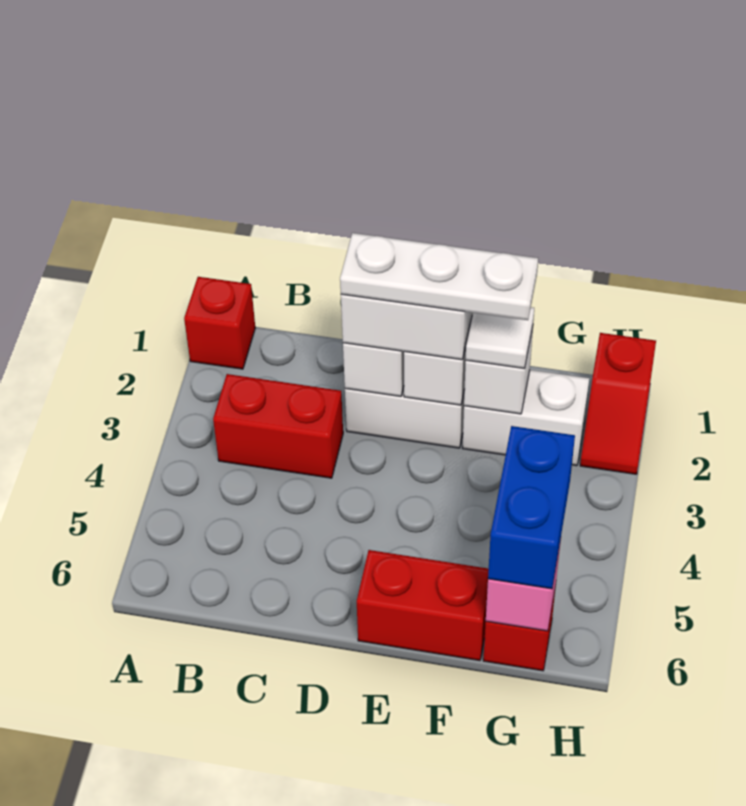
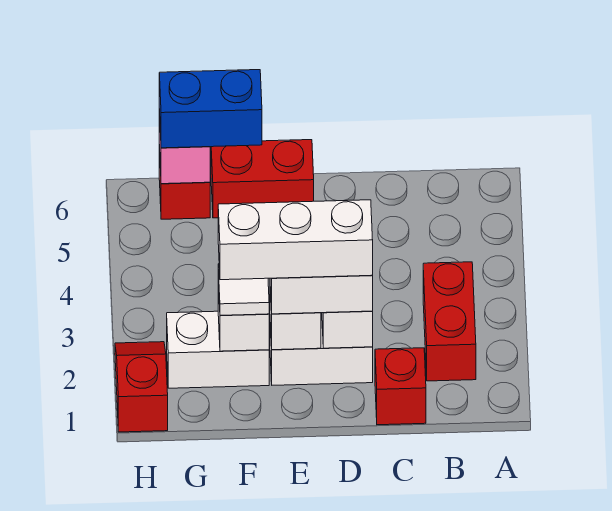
red 1x1 brick [184,277,255,369] -> red 1x1 brick moved to [375,348,426,425]
red 1x2 brick [213,374,343,478] -> red 1x2 brick turned to [423,262,476,381]
white 1x3 plate [340,233,538,320] -> white 1x3 brick [218,200,373,280]
blue 1x2 brick [488,426,575,589] -> blue 1x2 brick turned to [159,70,262,148]

